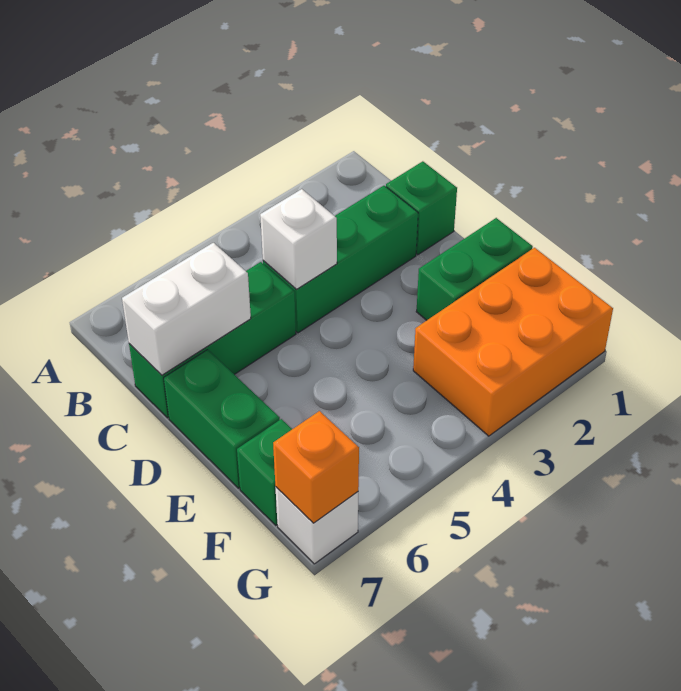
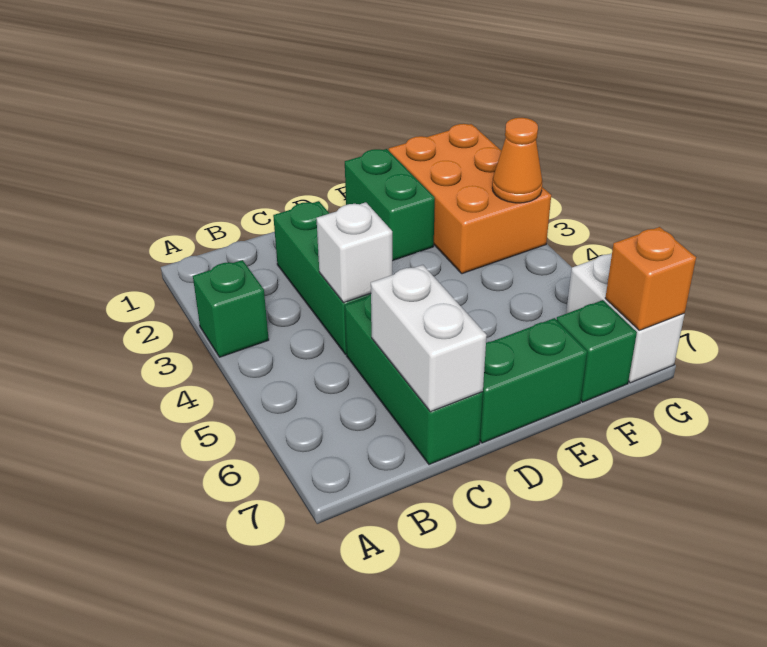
green 1x1 brick [386,161,457,255] -> green 1x1 brick moved to [193,260,269,357]
none -> orange 1x1 cone [492,118,542,203]
white 1x1 brick [275,487,358,564] -> white 1x2 brick [566,253,685,383]

